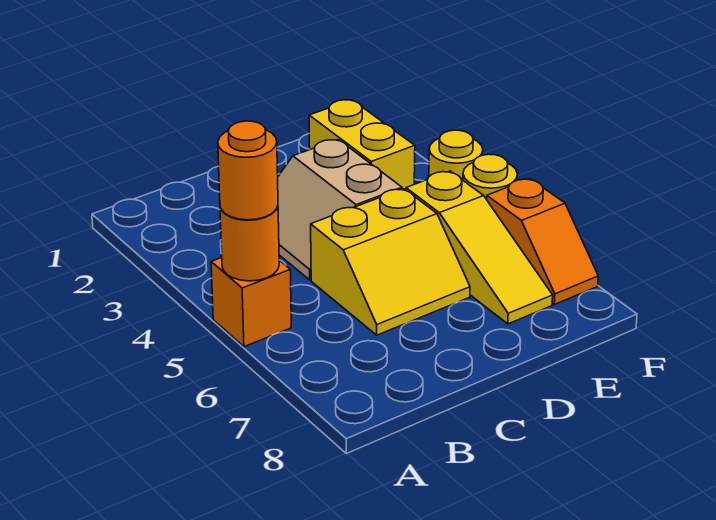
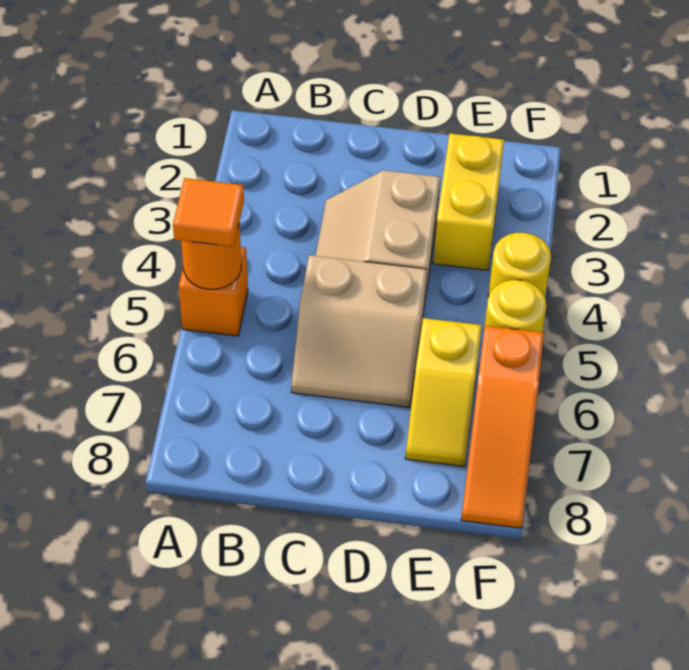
orange 1x1 round brick [218,121,278,220] -> orange 1x1 tile [173,178,244,247]
yellow 2x2 slope [311,189,470,335] -> tan 2x2 slope [291,255,427,407]
yellow 1x3 slope [406,171,553,324] -> yellow 1x2 slope [405,318,482,466]
orange 1x2 slope [487,179,598,304] -> orange 1x3 slope [461,326,544,528]

